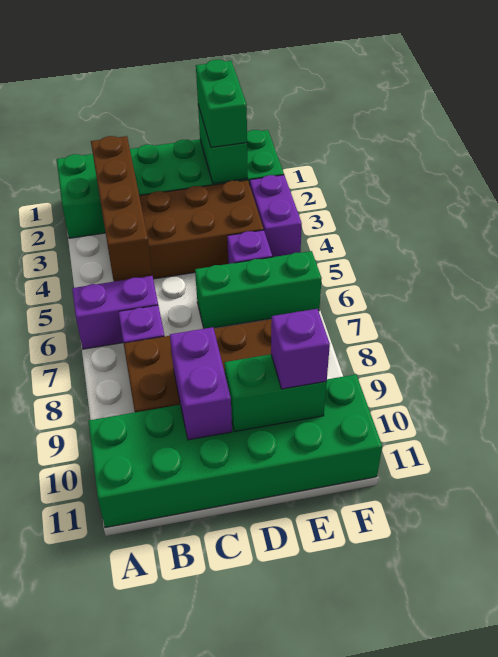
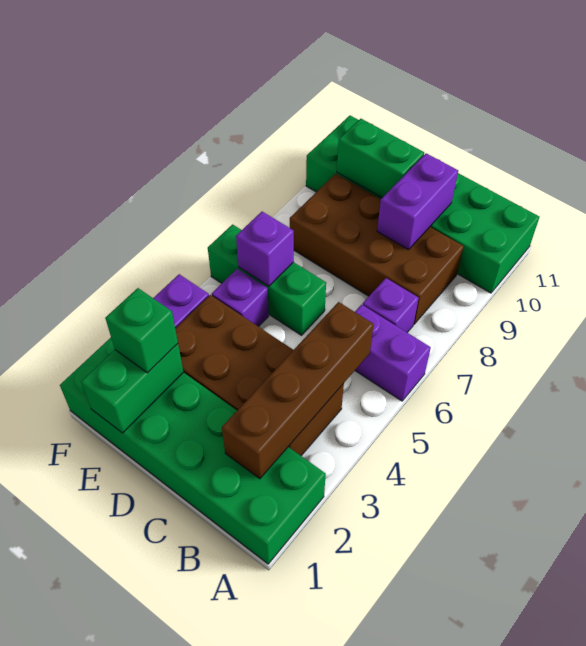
green 1x2 brick [196,60,247,147] -> green 1x1 brick [105,288,178,373]
purple 1x1 brick [271,309,330,389] -> purple 1x1 brick moved to [236,212,294,286]

